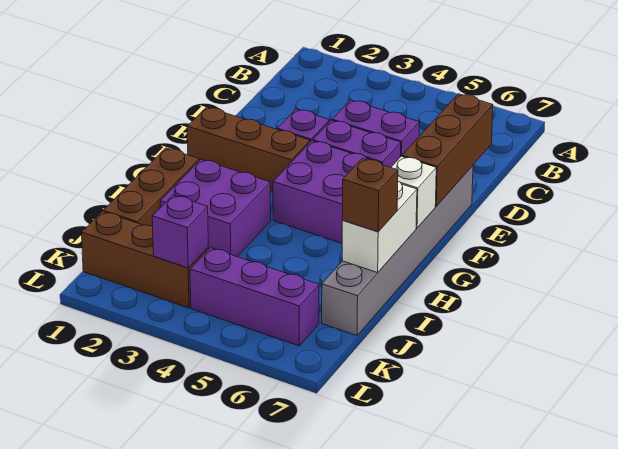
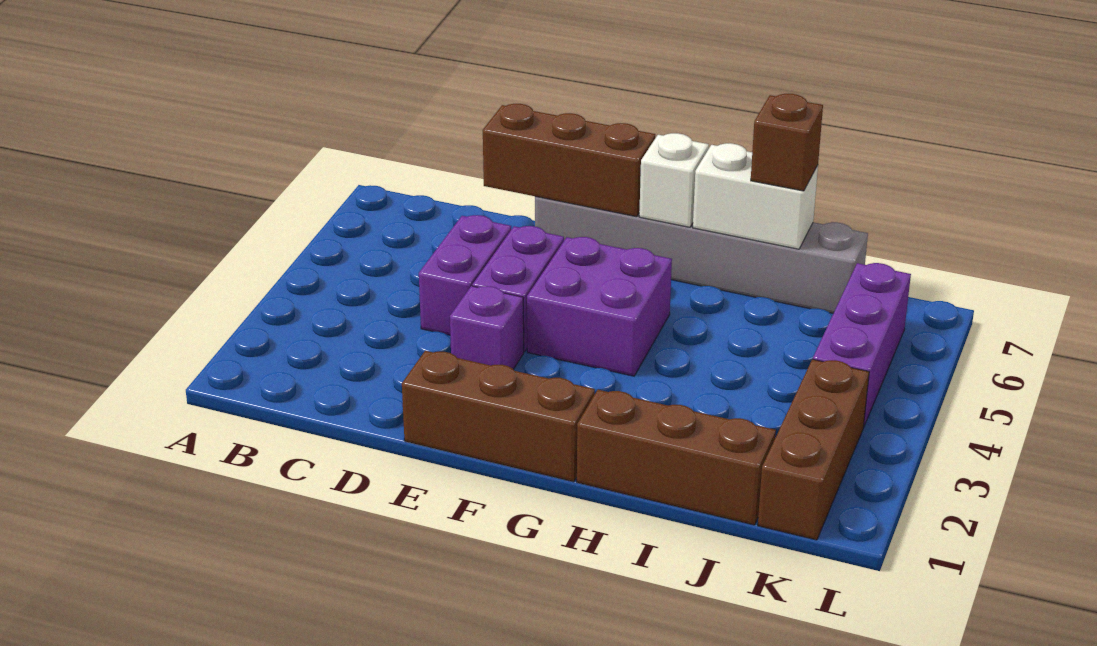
brown 1x3 brick [187,107,310,193] -> brown 1x3 brick turned to [402,351,595,482]
purple 2x2 brick [160,160,271,257] -> none
purple 1x1 brick [152,195,208,268] -> none

